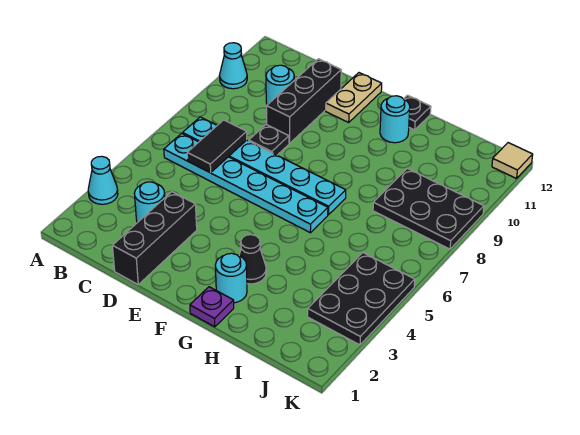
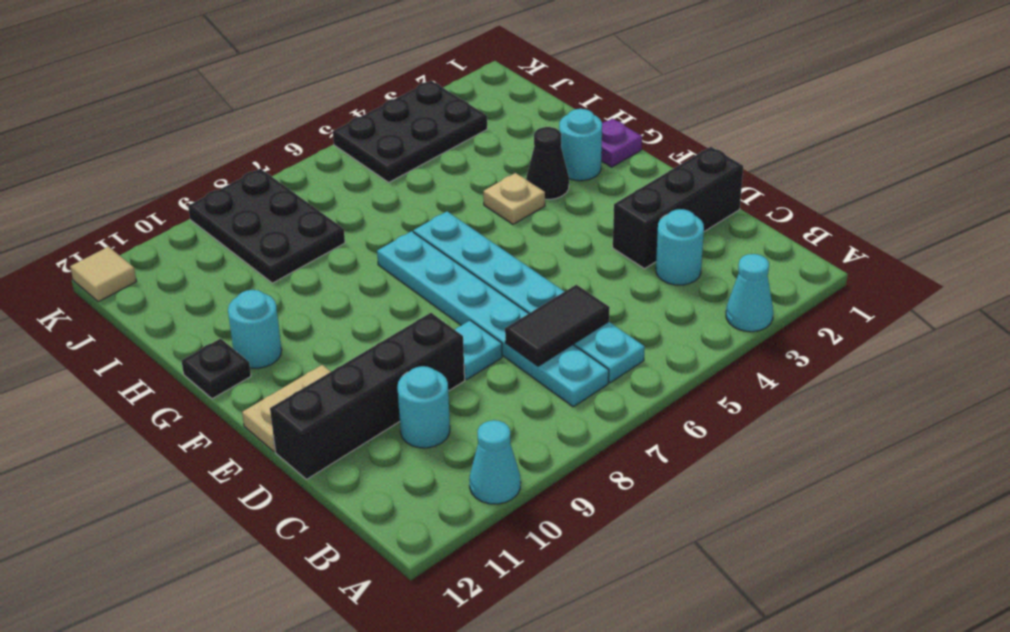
black 1x1 plate [249,124,289,155] -> cyan 1x1 plate [455,320,502,380]
black 1x3 brick [267,59,341,143] -> black 1x4 brick [270,313,465,479]
none -> tan 1x1 plate [483,173,545,224]

